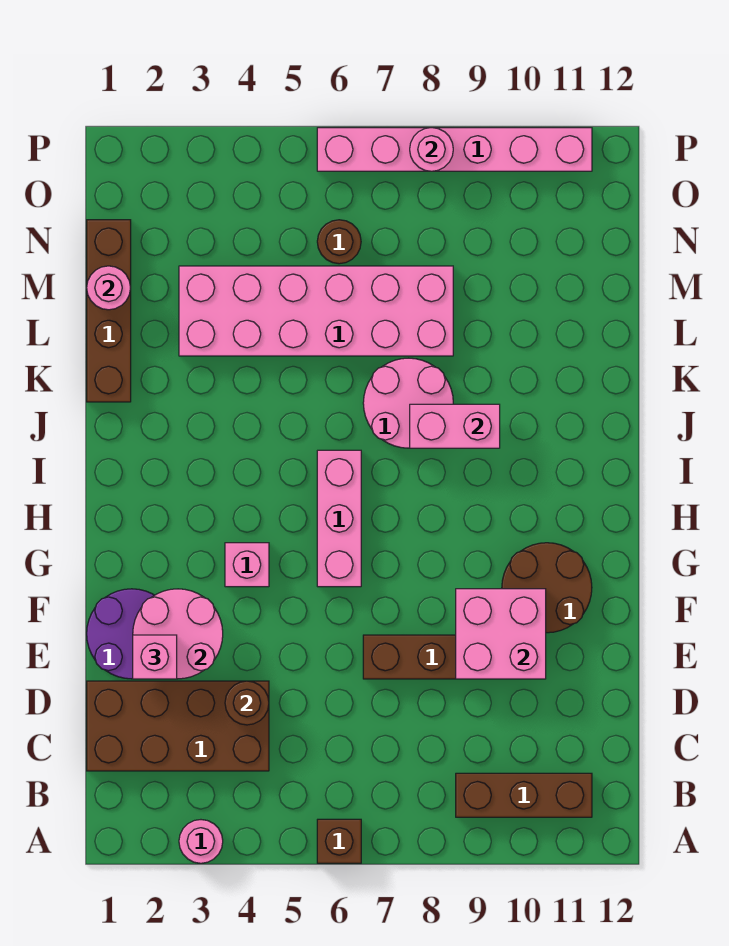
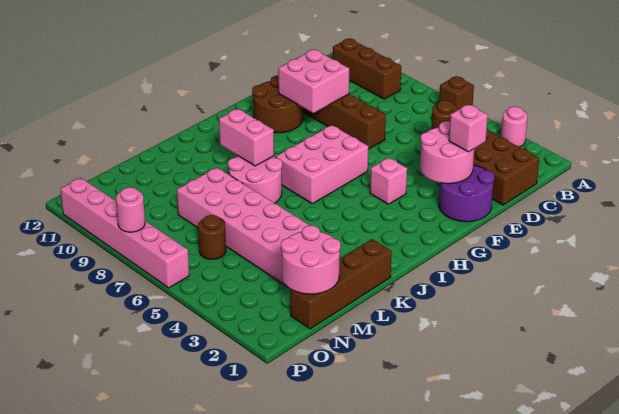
pink 1x3 brick [317,450,361,587] -> pink 2x3 brick [276,125,368,204]
pink 1x1 round brick [87,266,131,310] -> pink 2x2 round brick [281,225,340,294]

